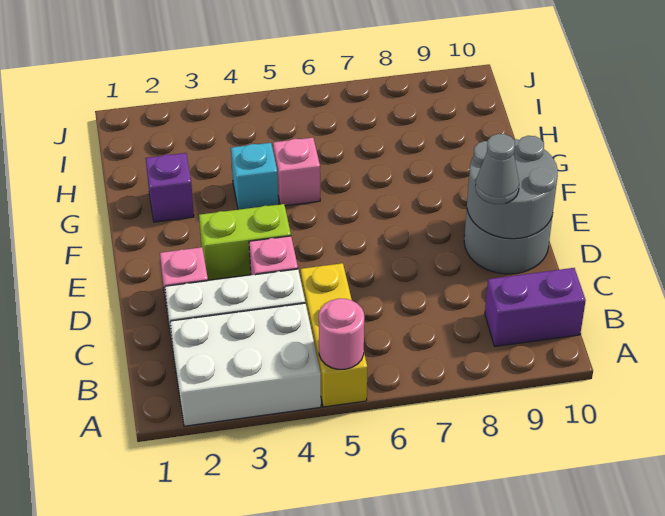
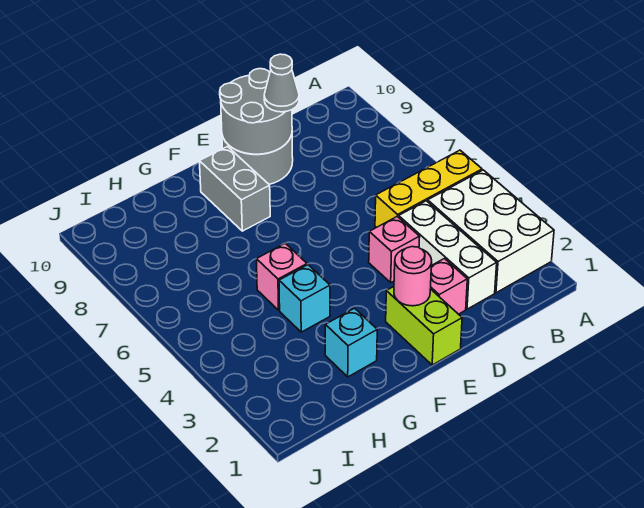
pink 1x1 round brick [319,298,364,369] -> pink 1x1 round brick moved to [394,247,432,306]
purple 1x2 brick [485,268,586,346] -> none
lime 1x2 brick [199,204,291,280] -> lime 1x2 brick moved to [386,287,462,365]
none -> grey 1x2 brick [199,147,270,231]
purple 1x1 brick [146,153,194,222] -> cyan 1x1 brick [325,308,377,377]

